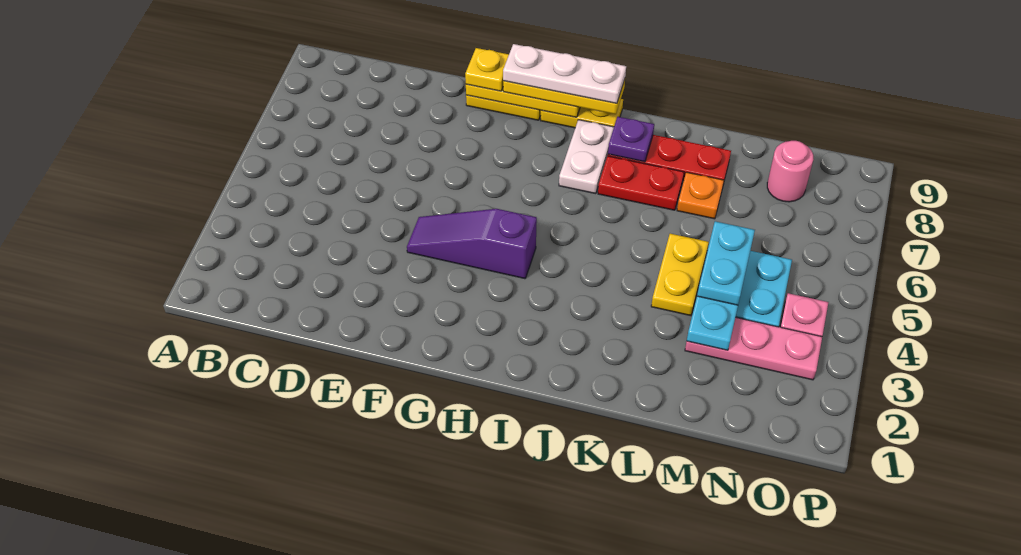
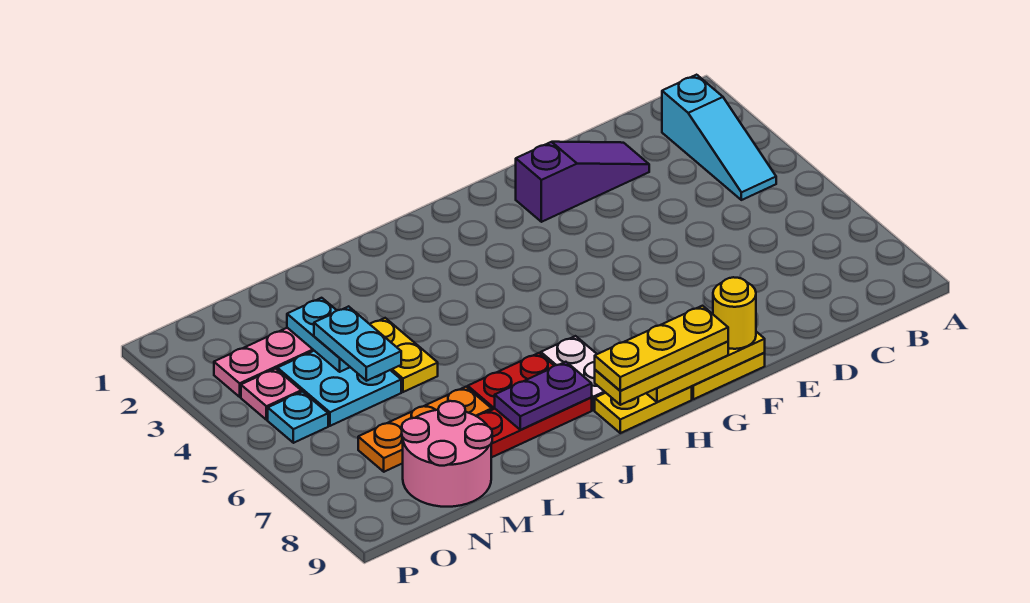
none -> cyan 1x3 slope [662,75,776,200]
purple 1x3 slope [407,209,537,279] -> purple 1x3 slope moved to [516,142,649,222]
yellow 1x1 plate [465,48,509,91] -> yellow 1x1 round brick [713,277,756,349]
white 1x3 plate [503,44,626,103] -> yellow 1x3 plate [595,306,728,391]
purple 1x1 plate [608,117,654,162] -> purple 1x2 plate [495,362,592,430]
orange 1x1 plate [677,172,724,219] -> orange 1x3 plate [358,387,492,472]
pink 1x1 round brick [767,141,814,202] -> pink 2x2 round brick [402,401,492,507]
none -> cyan 1x1 plate [268,392,328,443]

